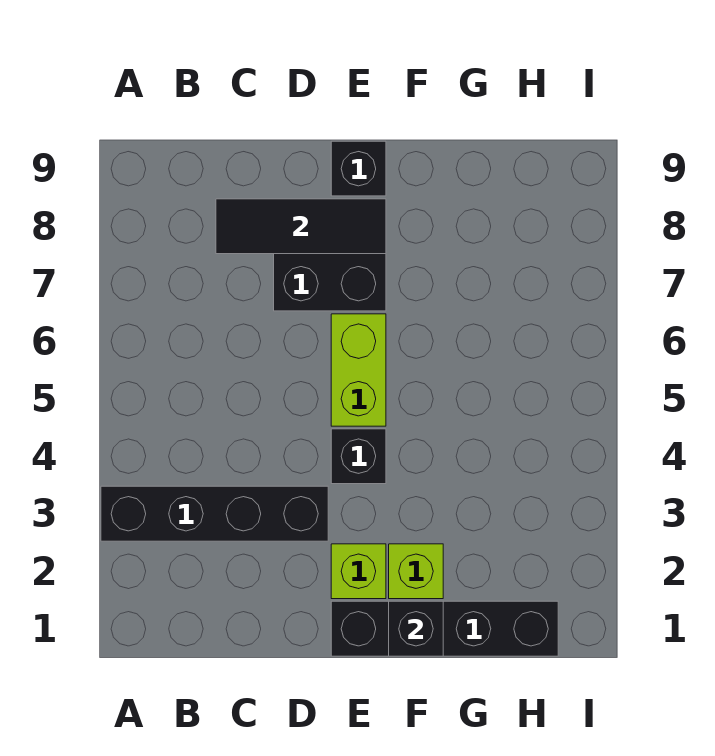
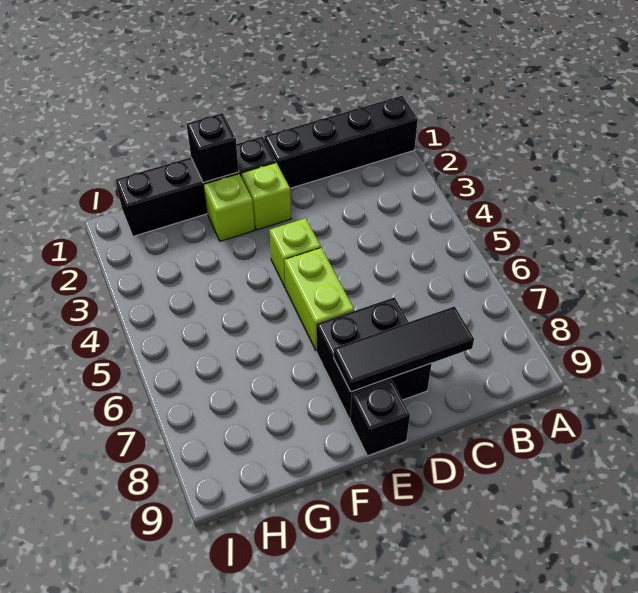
black 1x4 brick [101,486,328,541] -> black 1x4 brick moved to [264,96,418,188]
black 1x1 brick [331,429,386,484] -> lime 1x1 brick [269,218,321,288]

